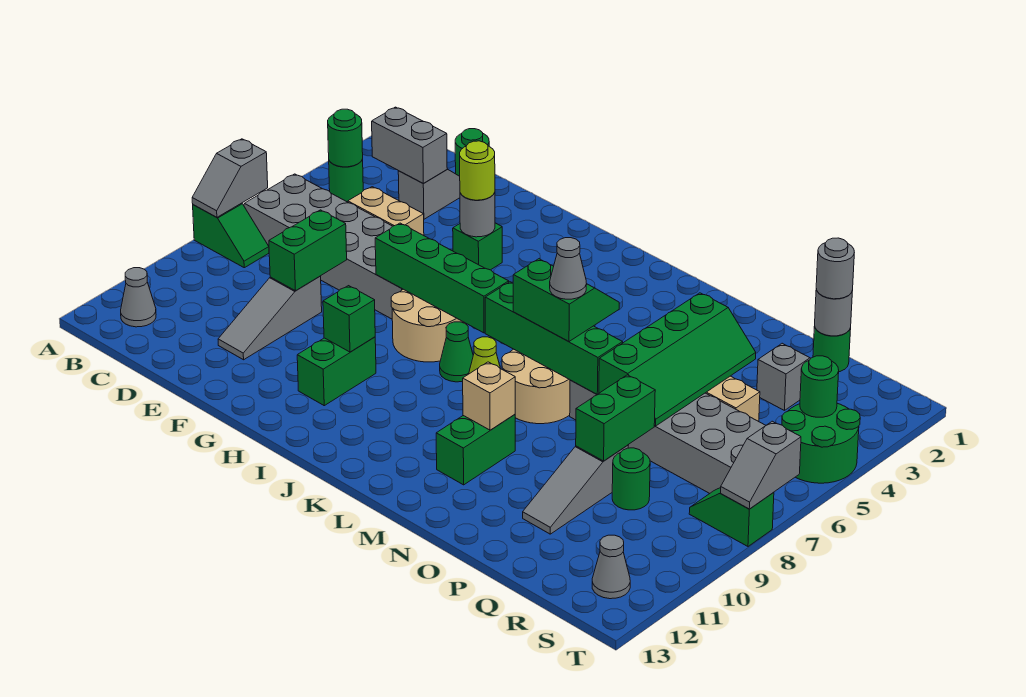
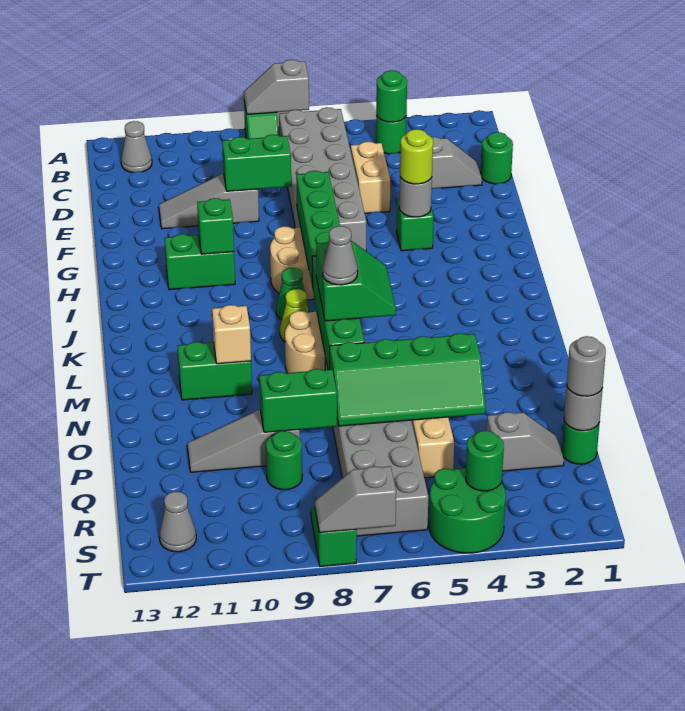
grey 1x2 brick [372,107,447,184] -> none

